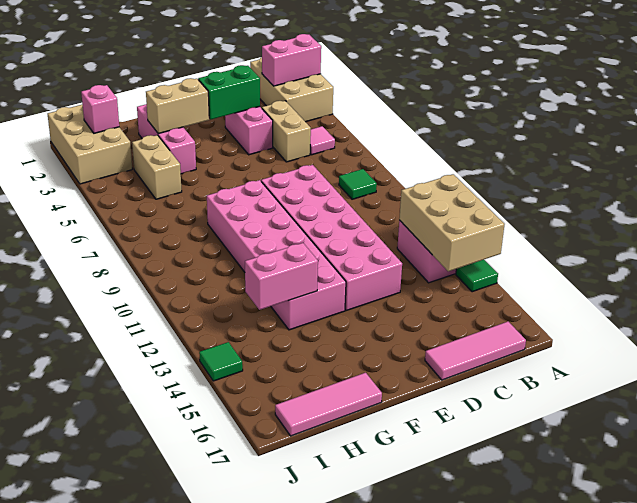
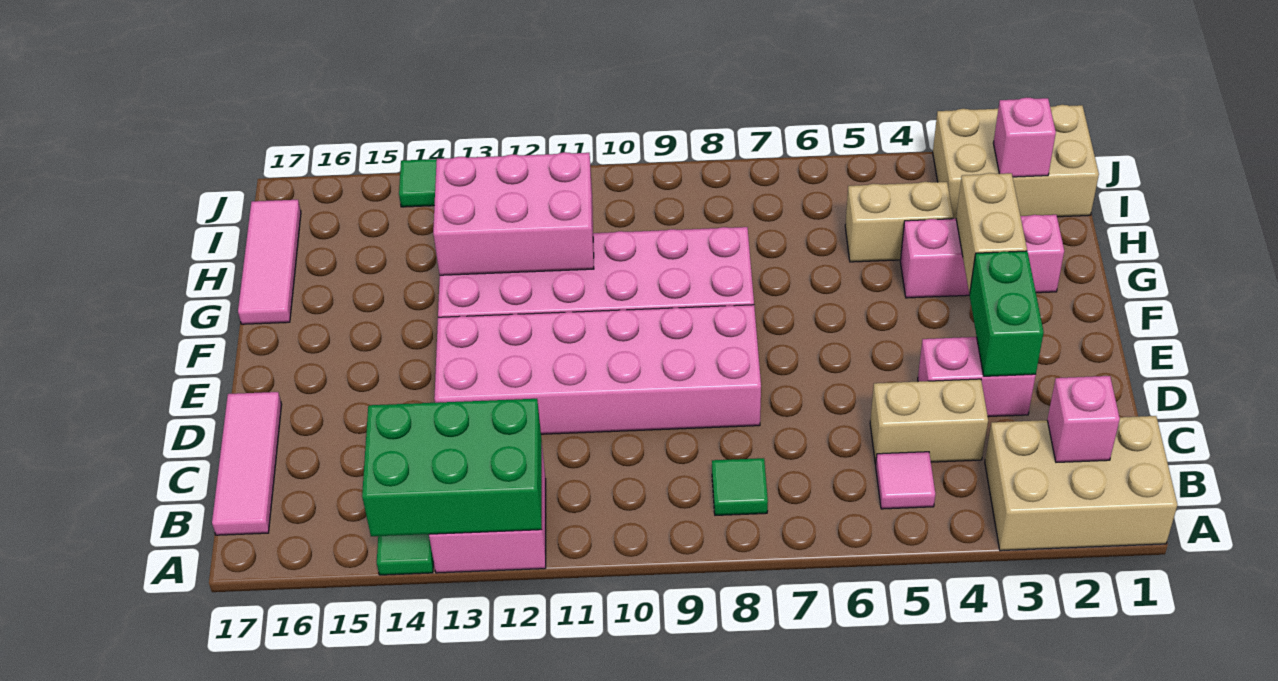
pink 1x2 brick [262,34,321,86] -> pink 1x1 brick [1047,376,1120,462]
tan 2x3 brick [399,174,505,271] -> green 2x3 brick [362,399,542,536]
pink 1x2 brick [245,243,318,310] -> pink 2x3 brick [433,152,594,275]

